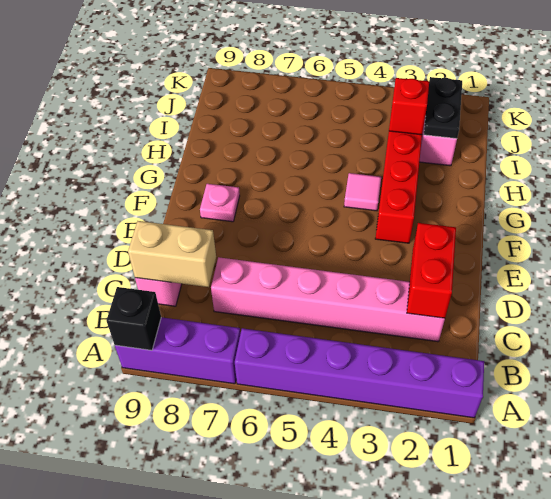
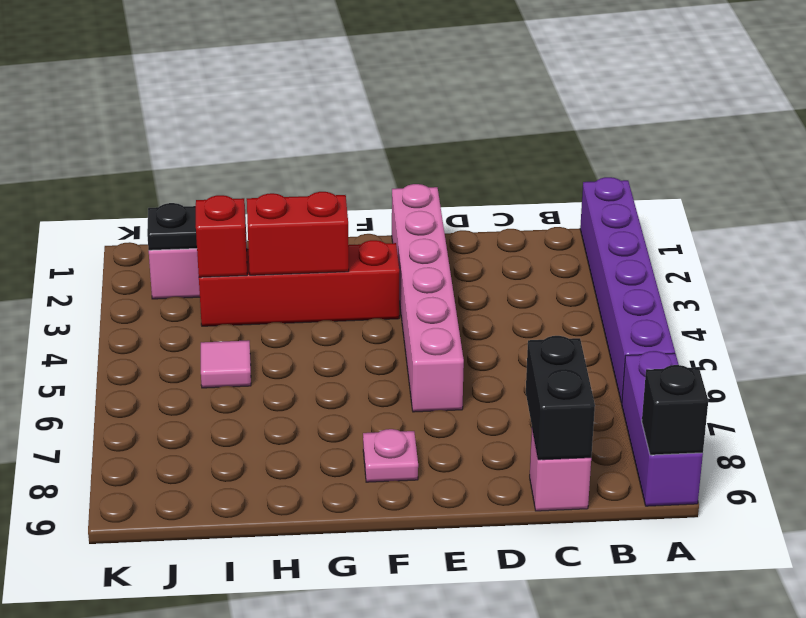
pink 1x6 brick [211,257,445,342] -> pink 1x6 brick moved to [392,184,464,412]
red 1x2 brick [407,223,456,318] -> red 1x2 brick moved to [247,192,349,275]
tan 1x2 brick [128,221,216,287] -> black 1x2 brick [526,336,595,460]
pink 1x1 tile [344,173,381,211] -> pink 1x1 tile moved to [201,340,251,388]

